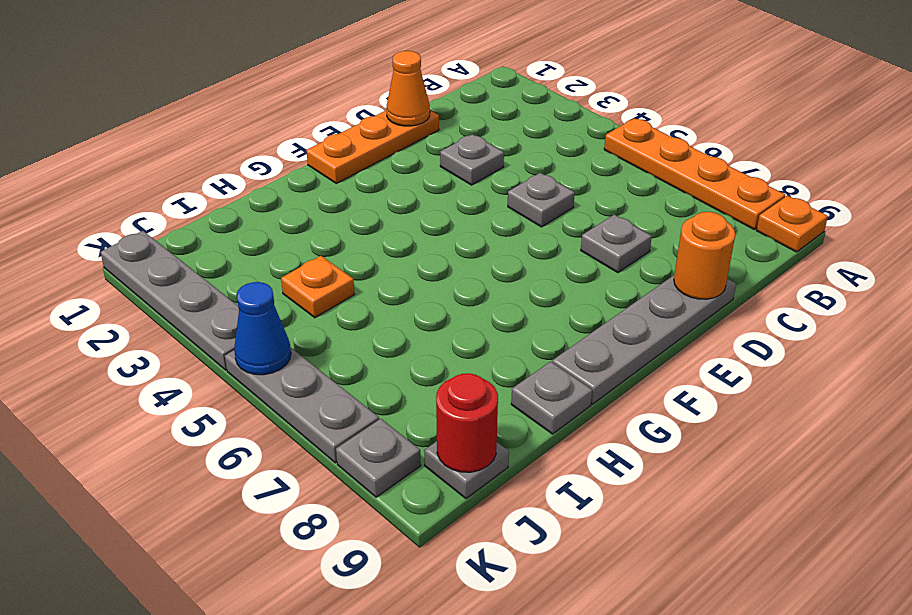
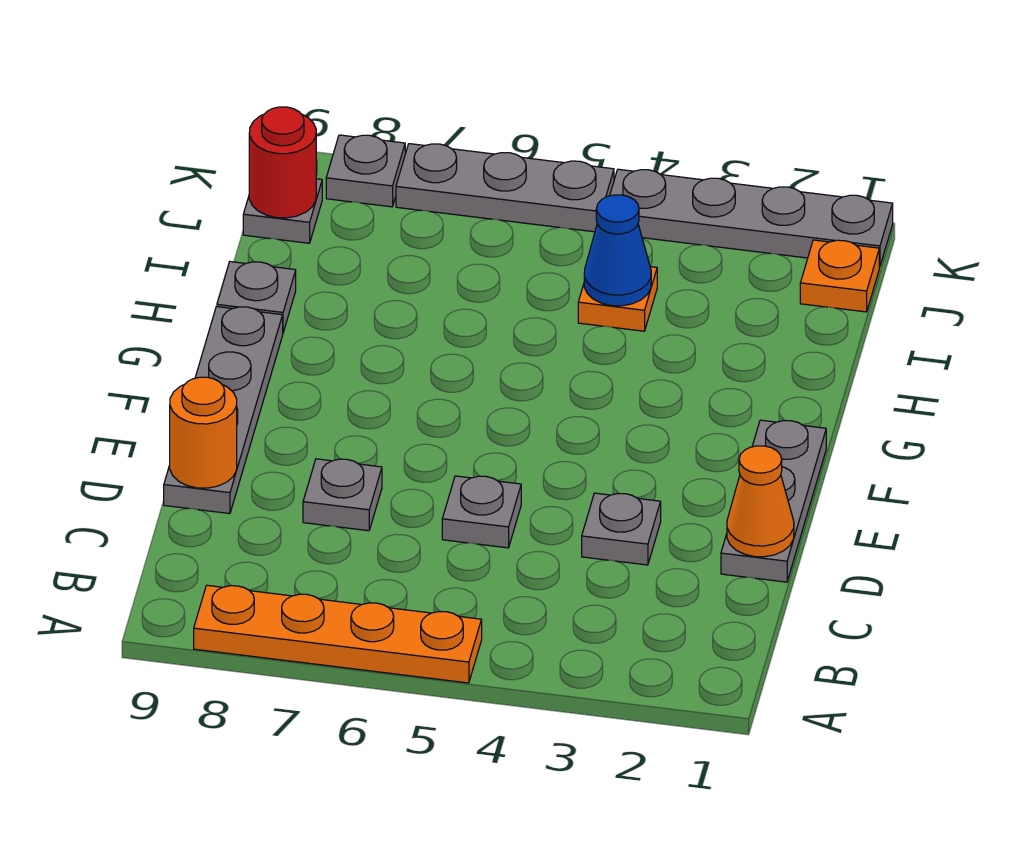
orange 1x1 plate [756,196,828,252] -> orange 1x1 plate moved to [800,240,879,312]
orange 1x3 plate [306,110,439,183] -> grey 1x3 plate [721,420,826,582]
blue 1x1 cone [234,282,291,375] -> blue 1x1 cone moved to [584,195,651,306]

